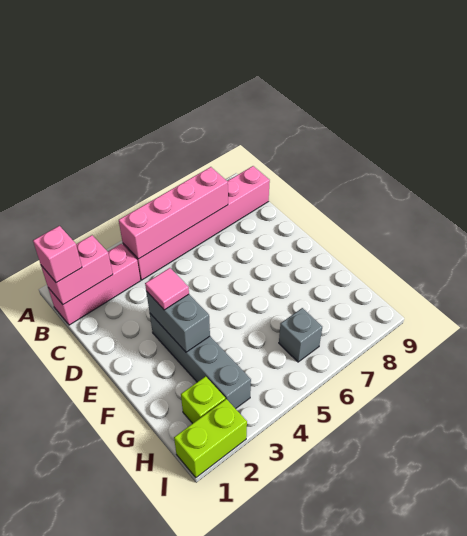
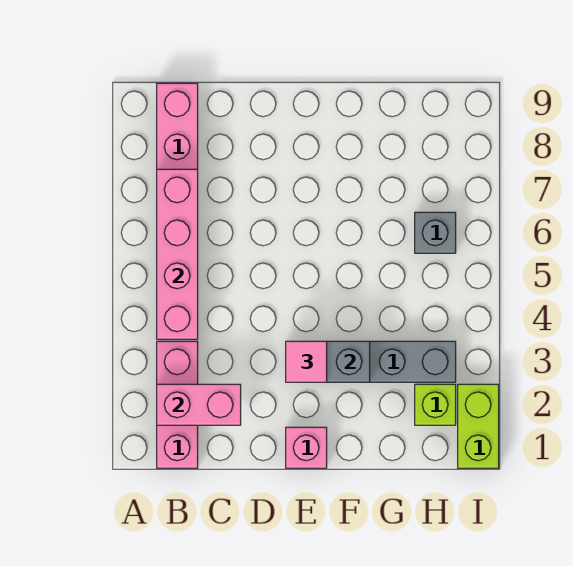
pink 1x2 brick [41,235,113,305] -> pink 1x2 brick turned to [157,384,241,425]
pink 1x1 brick [33,226,82,283] -> pink 1x1 brick moved to [286,427,327,468]

